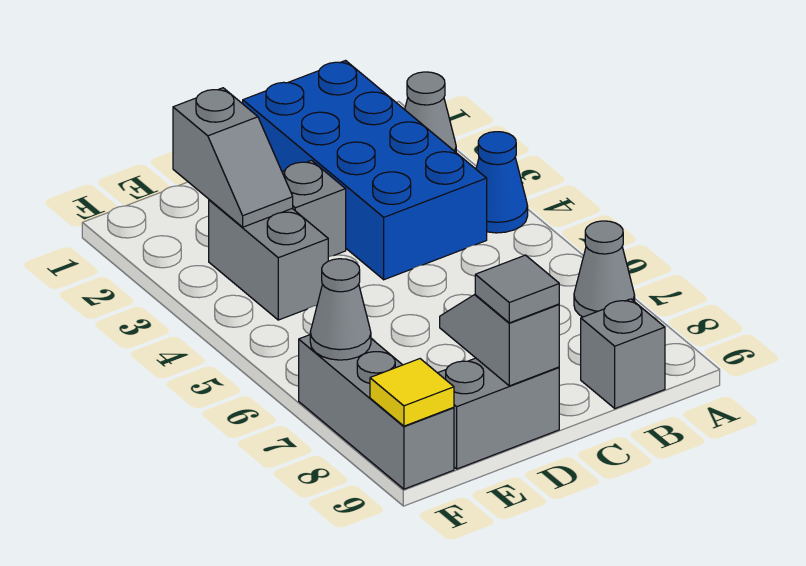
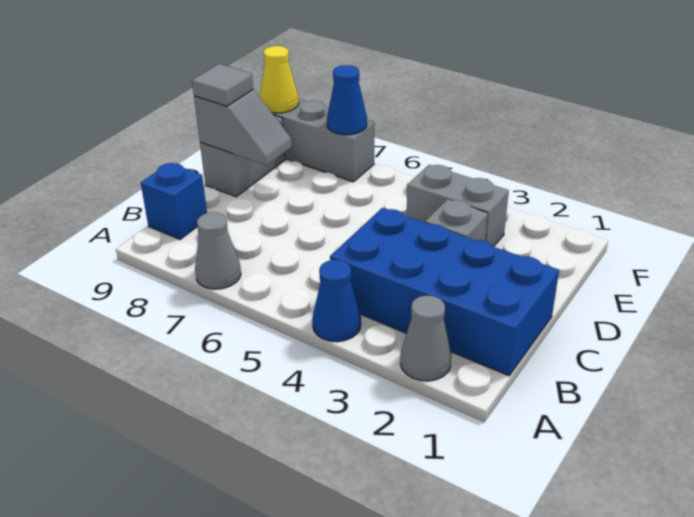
grey 1x1 brick [581,299,665,408] -> blue 1x1 brick [141,163,207,239]
grey 1x2 slope [173,88,293,227] -> none
grey 1x1 cone [310,259,371,360] -> blue 1x1 cone [327,65,367,135]
yellow 1x1 tile [370,359,454,426] -> yellow 1x1 cone [260,46,299,113]

